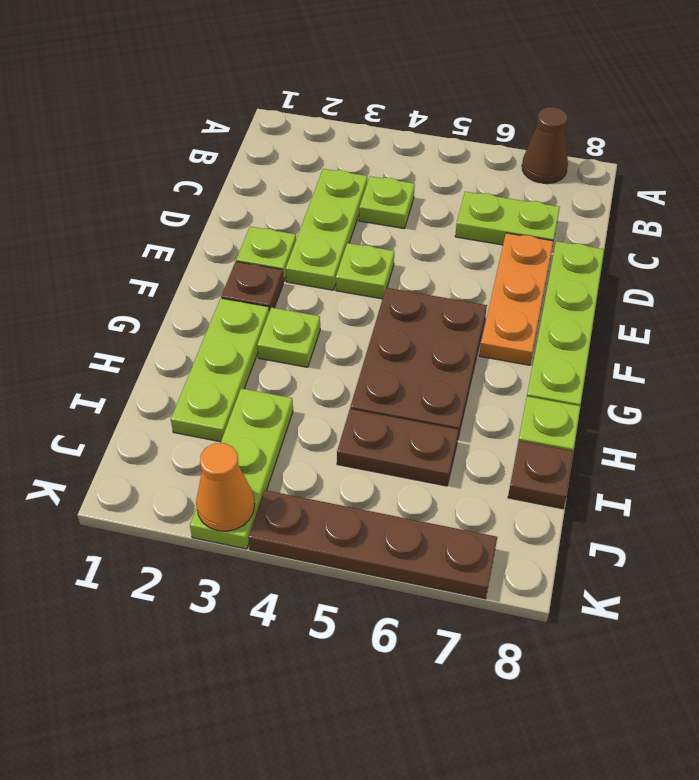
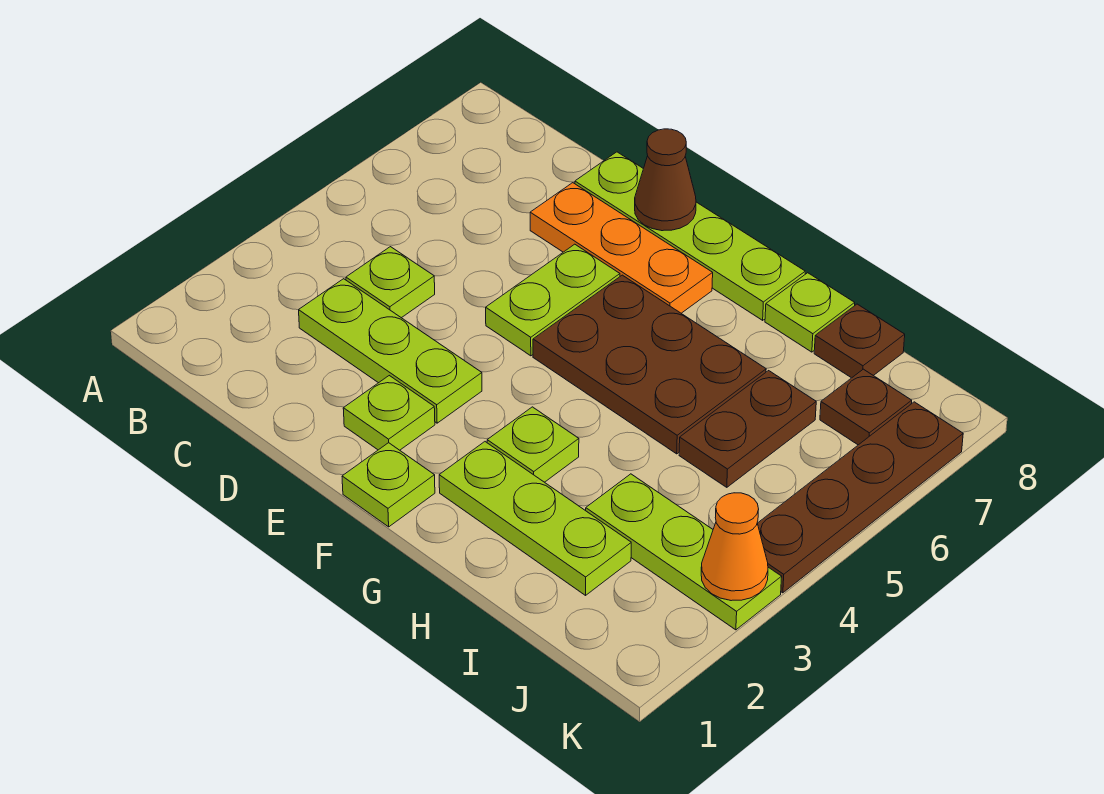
brown 1x1 cone [522,107,568,184] -> brown 1x1 cone moved to [635,129,696,231]
lime 1x2 plate [455,192,560,245] -> lime 1x2 plate moved to [486,244,620,356]
lime 1x1 plate [336,243,394,299] -> lime 1x1 plate moved to [342,443,435,527]
brown 1x1 plate [221,262,283,312] -> brown 1x1 plate moved to [820,369,912,445]

